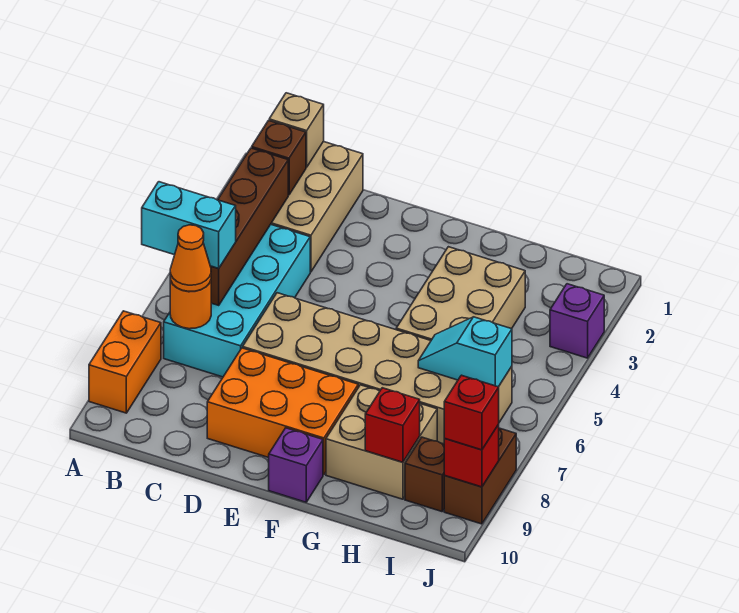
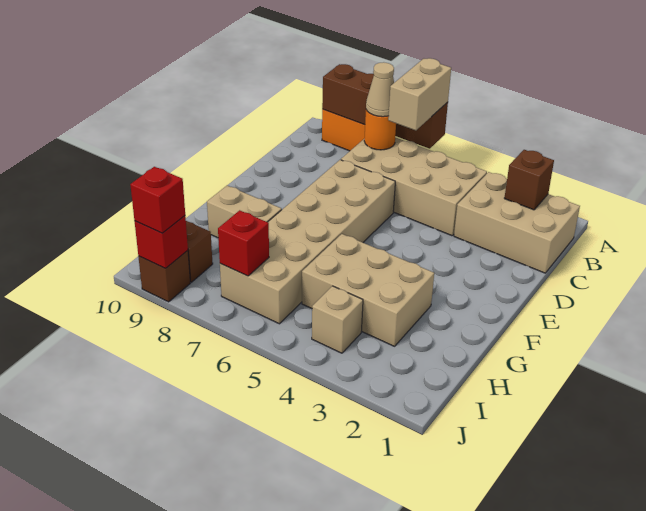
cyan 1x2 brick [142,182,236,268] -> tan 1x2 brick [388,58,451,130]
tan 1x1 brick [269,93,324,167] -> tan 1x1 brick moved to [312,286,363,353]
brown 1x4 brick [211,148,288,305] -> brown 1x4 brick moved to [322,64,448,149]
cyan 2x4 brick [164,224,310,377] -> tan 2x4 brick [341,137,487,236]
orange 1x1 cone [170,225,211,291] -> tan 1x1 cone [366,62,394,117]
orange 2x3 brick [207,348,358,475] -> none
purple 1x1 brick [269,428,323,502] -> none
tan 2x2 brick [326,385,437,499] -> tan 1x2 brick [207,186,282,238]
cyan 1x2 slope [418,317,512,387] -> none
red 1x1 brick [365,388,420,462] -> red 1x1 brick moved to [218,210,269,276]
purple 1x1 brick [550,284,604,358] -> none
brown 1x2 brick [444,428,516,524] -> brown 1x1 brick [138,251,190,302]

